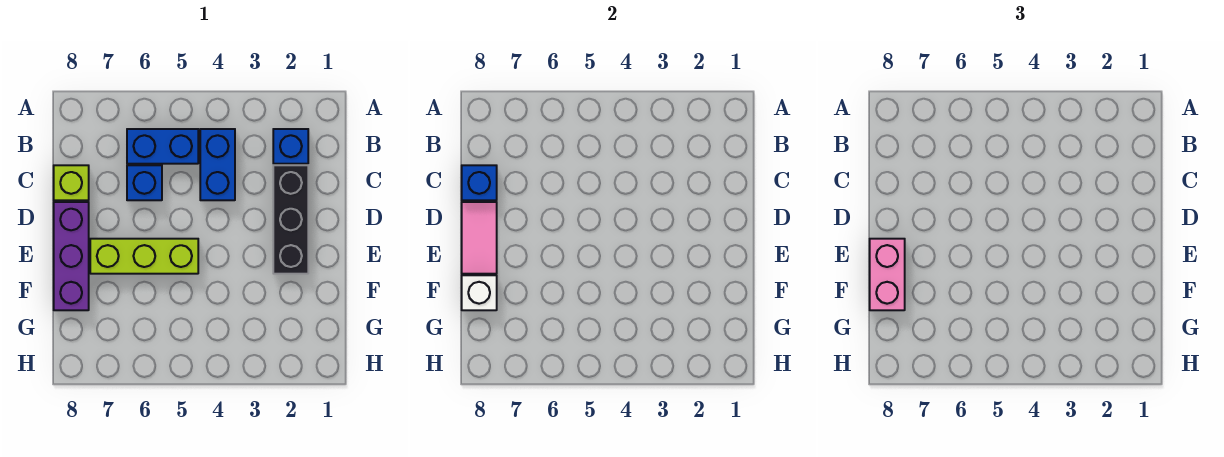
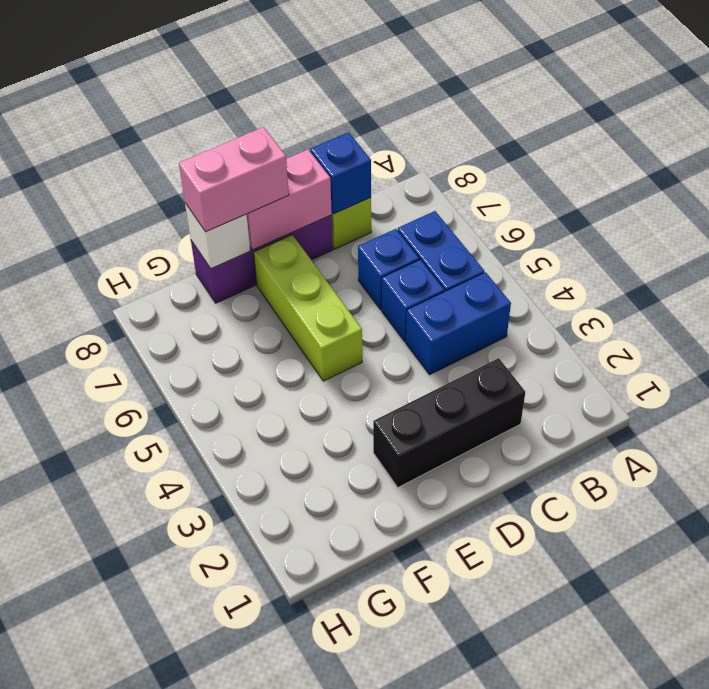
blue 1x1 brick [273,129,308,164] -> blue 1x1 brick moved to [382,260,444,342]
pink 1x2 tile [462,202,497,274] -> pink 1x2 brick [247,150,332,250]

